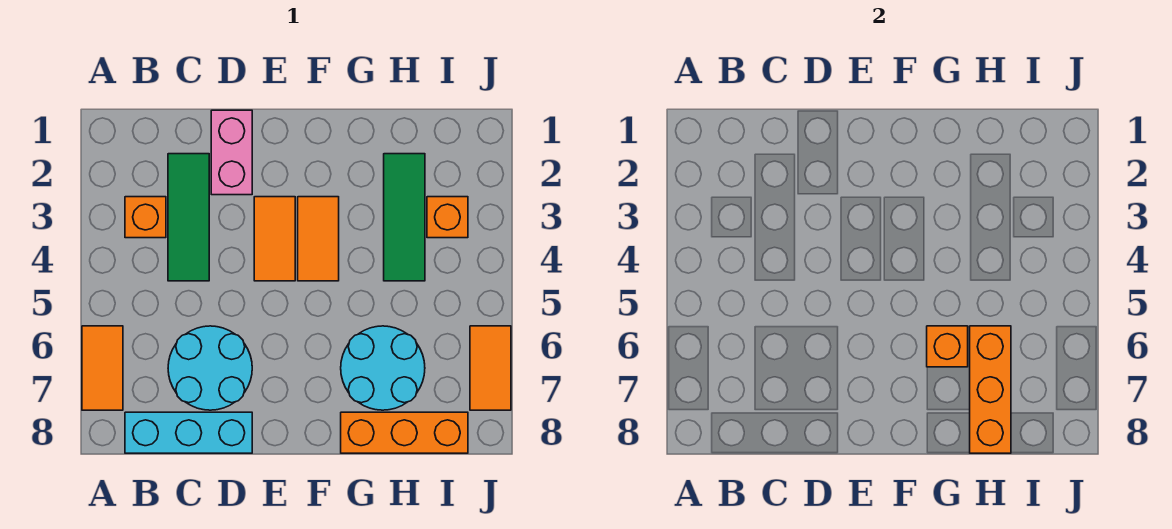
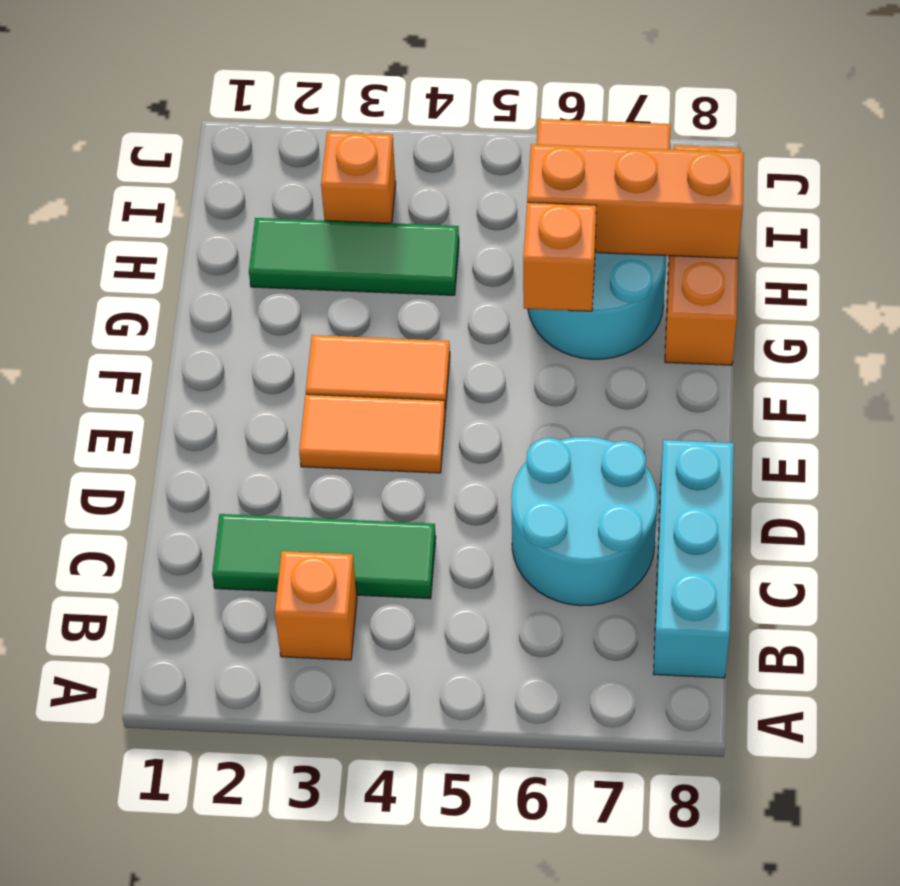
orange 1x2 tile [82,326,123,410] -> none
pink 1x2 brick [211,110,252,195] -> none

